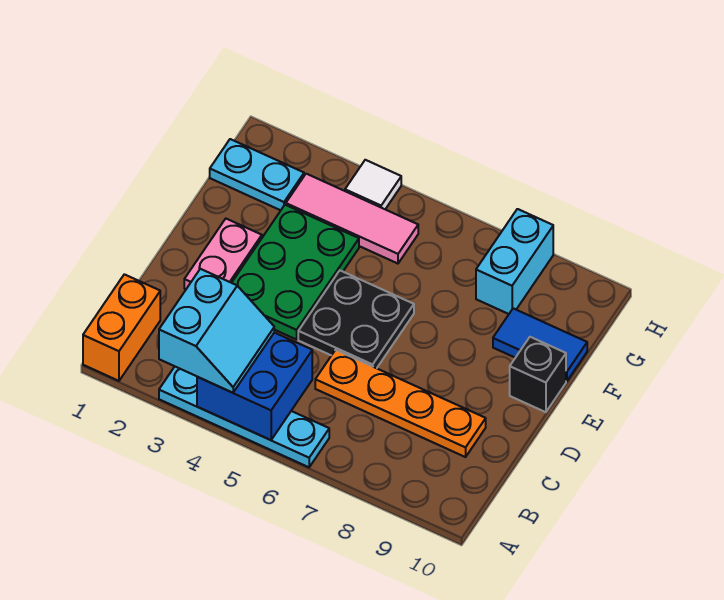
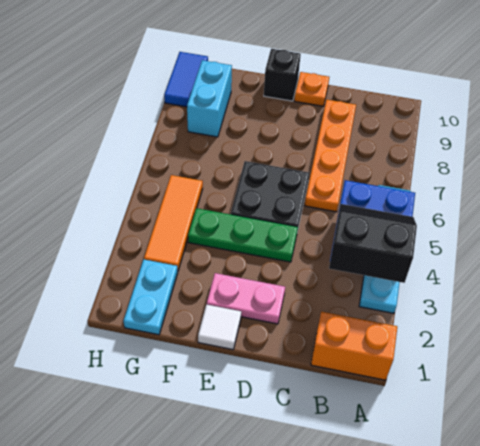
cyan 2x2 slope [159,269,274,393] -> black 2x2 slope [329,204,417,283]
green 2x3 plate [232,205,359,340] -> green 1x3 plate [188,208,298,262]
none -> orange 1x1 plate [294,72,329,106]
blue 1x2 tile [493,308,587,381] -> blue 1x2 tile moved to [164,52,208,107]
pink 1x3 tile [286,174,418,264] -> orange 1x3 tile [144,175,203,271]
cyan 1x2 brick [476,209,553,314] -> cyan 1x2 brick turned to [187,60,232,137]
white 1x1 tile [345,160,401,209] -> white 1x1 tile moved to [198,305,241,350]

